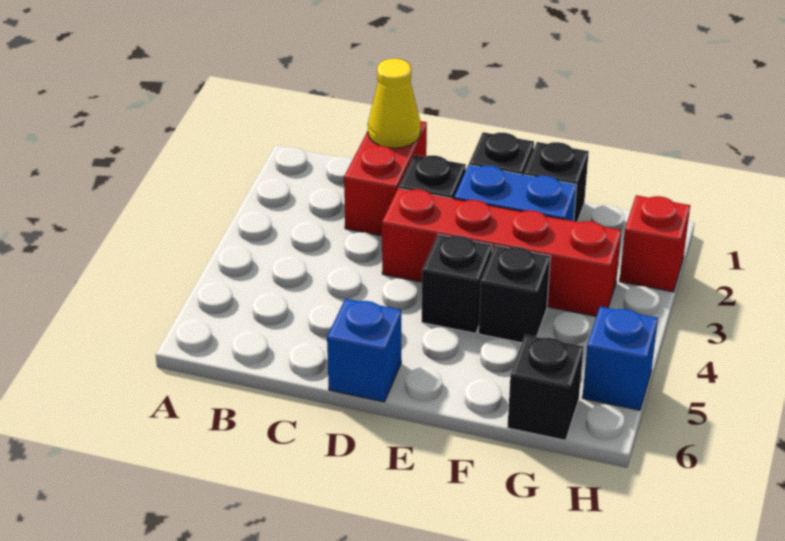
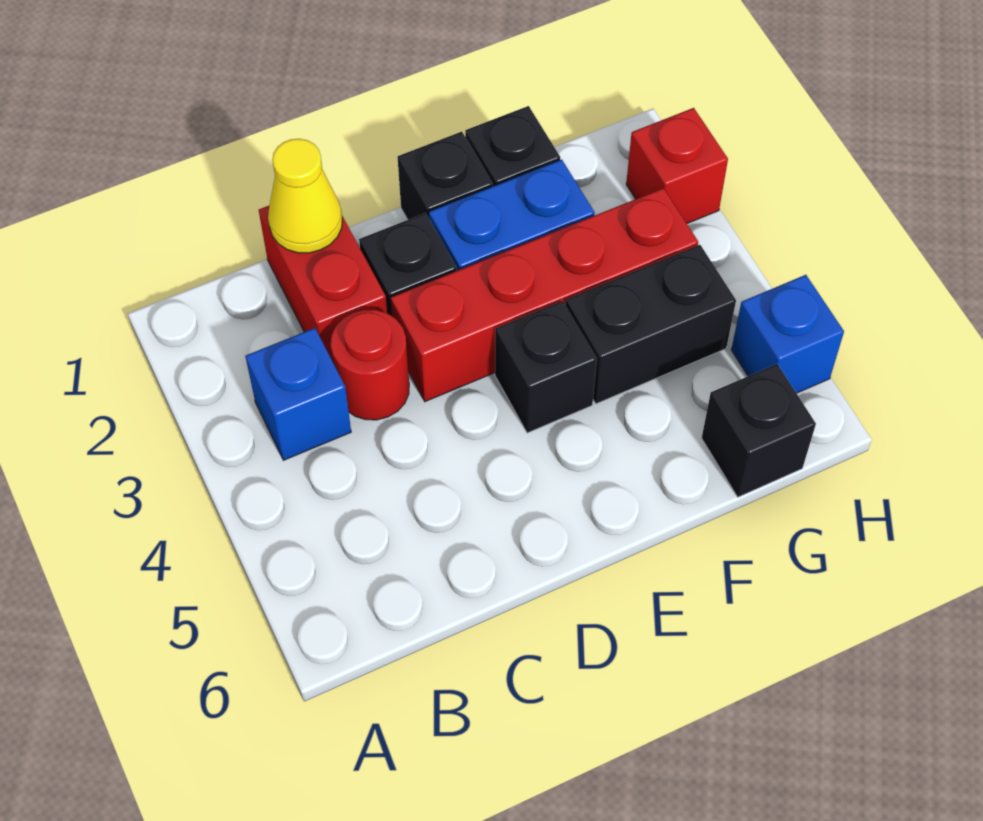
none -> red 1x1 round brick [331,310,409,420]
blue 1x1 brick [327,299,401,402] -> blue 1x1 brick moved to [245,328,351,460]
black 1x1 brick [479,245,551,343] -> black 1x2 brick [566,245,736,404]

